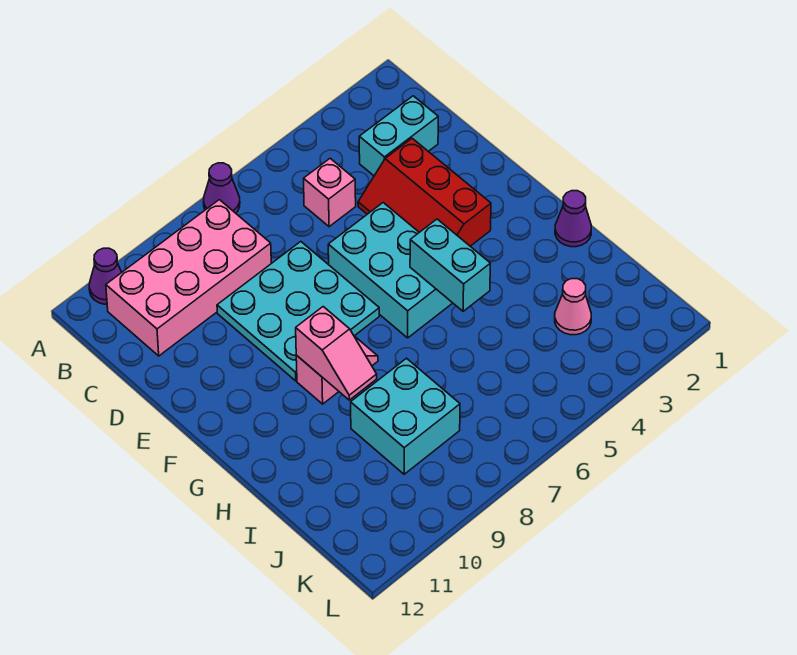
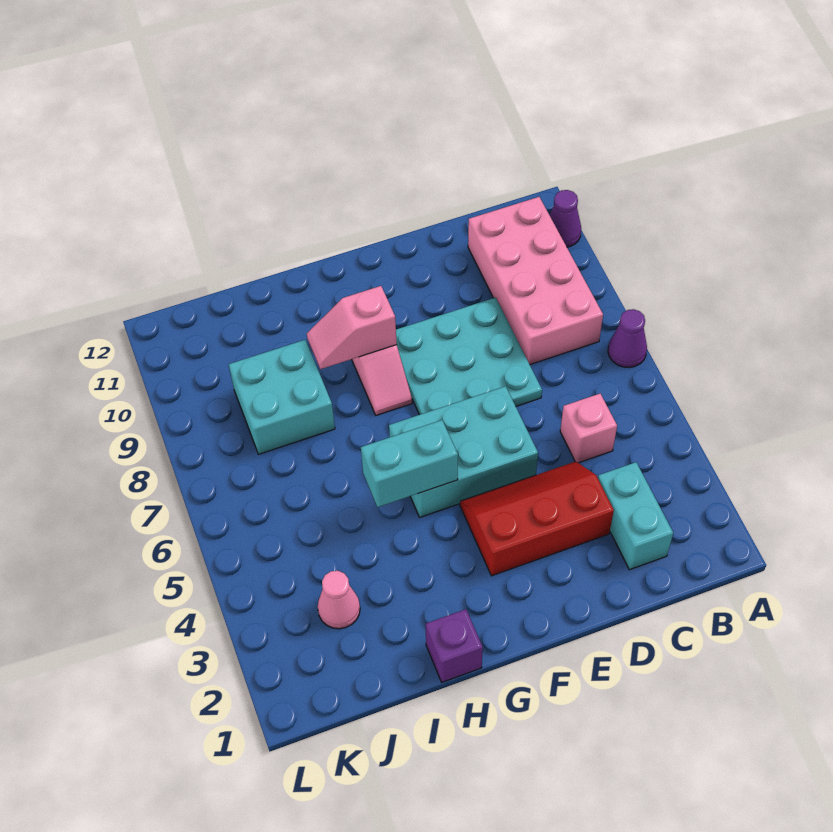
purple 1x1 cone [555,191,591,247] -> purple 1x1 brick [425,609,483,682]

